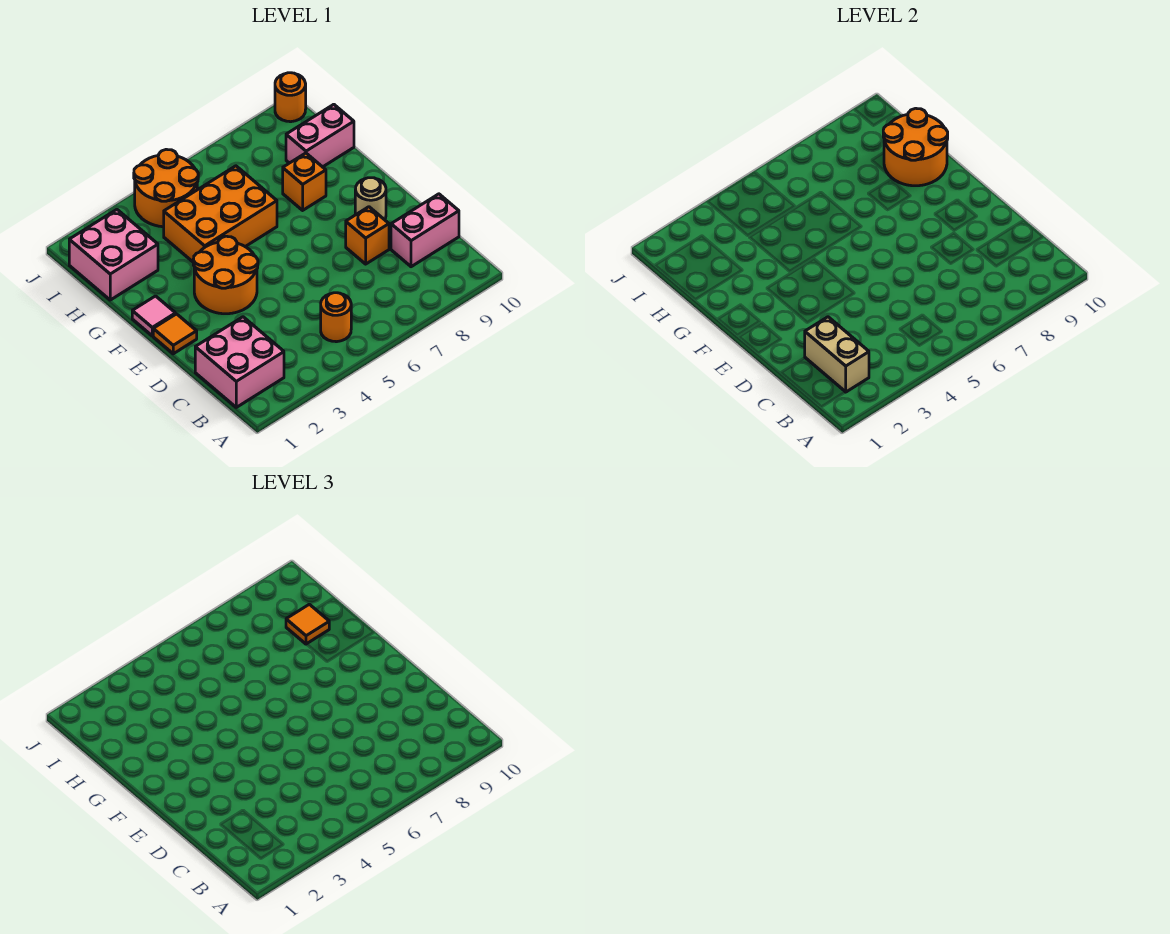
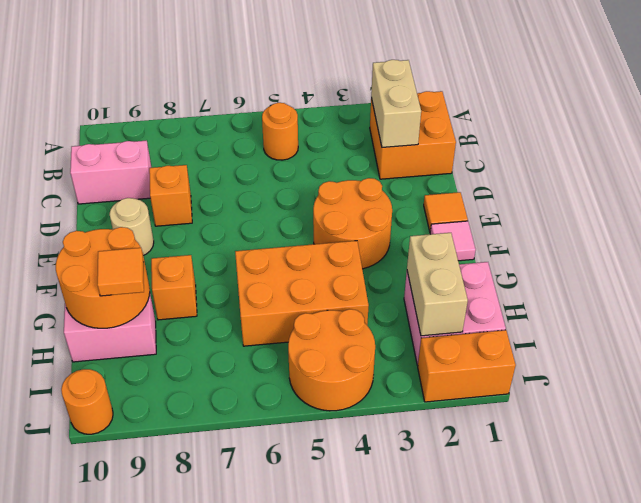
pink 2x2 brick [195,317,284,407] -> orange 2x2 brick [370,91,456,179]
none -> tan 1x2 brick [407,233,468,336]
none -> orange 1x2 brick [418,330,516,402]

